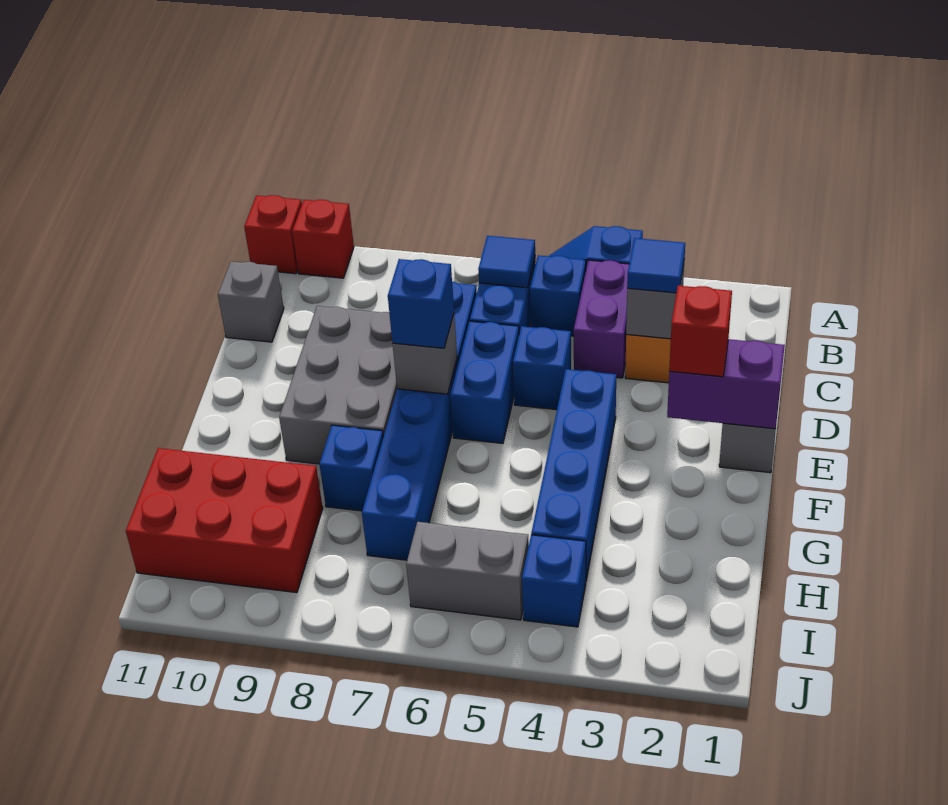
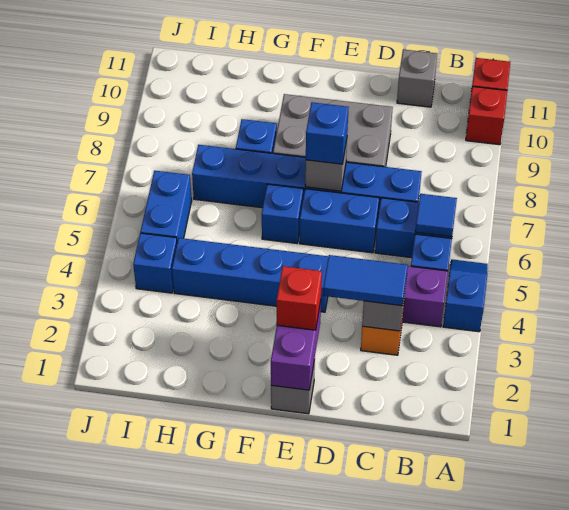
blue 1x1 tile [627,238,685,293] -> blue 1x2 tile [323,255,408,306]
blue 1x1 brick [513,326,571,410] -> blue 1x1 brick moved to [262,184,303,243]
red 2x3 brick [126,448,323,593] -> none
grey 1x2 brick [406,522,529,620] -> blue 1x2 brick [141,171,192,242]

